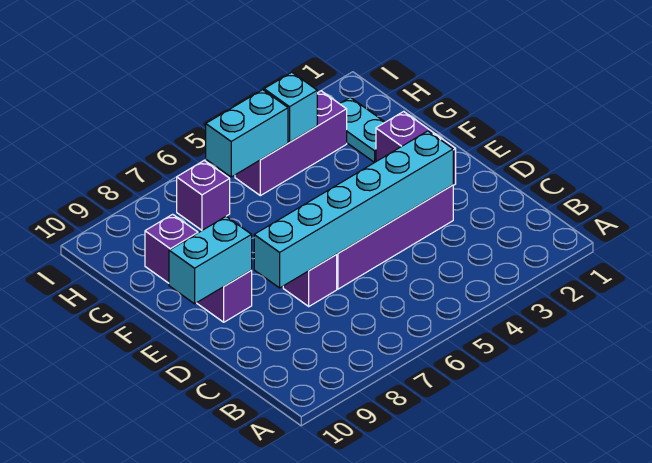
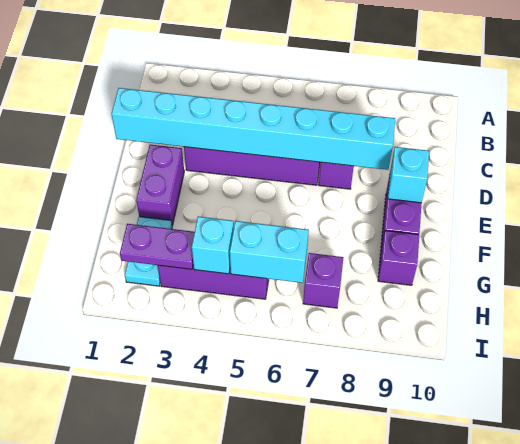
cyan 1x6 brick [254,131,453,288] -> cyan 1x8 brick [111,88,395,170]
cyan 1x2 brick [169,217,252,304] -> cyan 1x1 brick [388,147,429,203]
none -> purple 1x2 plate [120,224,195,269]

